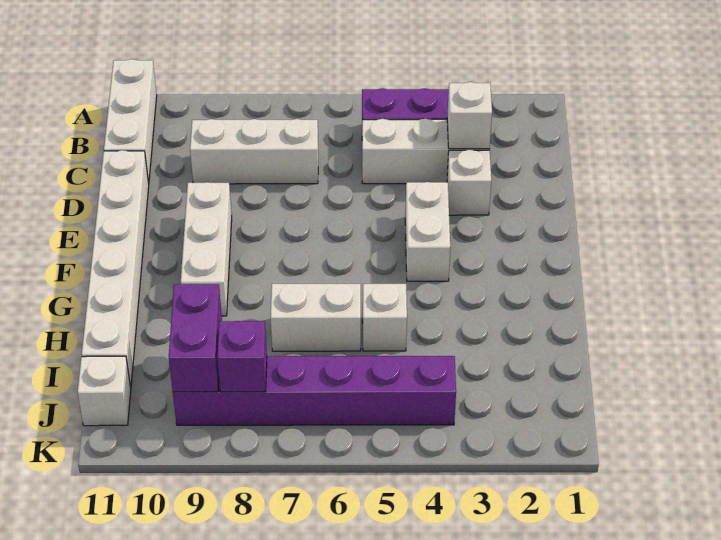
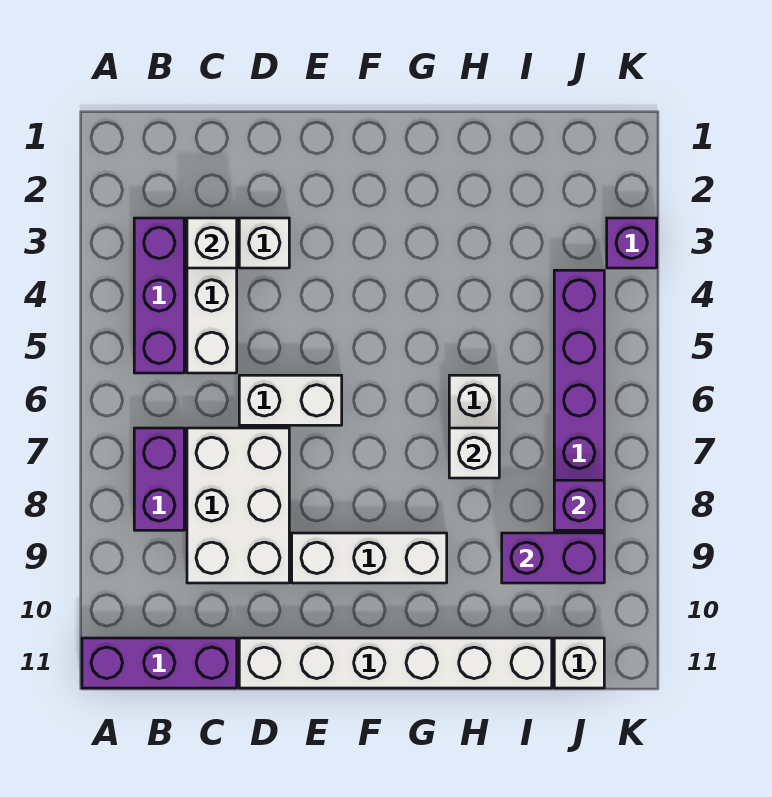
white 1x3 brick [104,59,157,183] -> purple 1x3 brick [82,638,237,688]
none -> purple 1x2 brick [134,428,184,530]
white 1x3 brick [190,119,318,184] -> white 2x3 brick [187,428,289,583]
white 1x2 brick [405,182,450,281] -> white 1x2 brick moved to [239,375,342,425]
white 1x1 brick [363,284,407,351] -> white 1x1 brick moved to [449,428,499,478]
none -> purple 1x1 brick [607,218,657,268]

